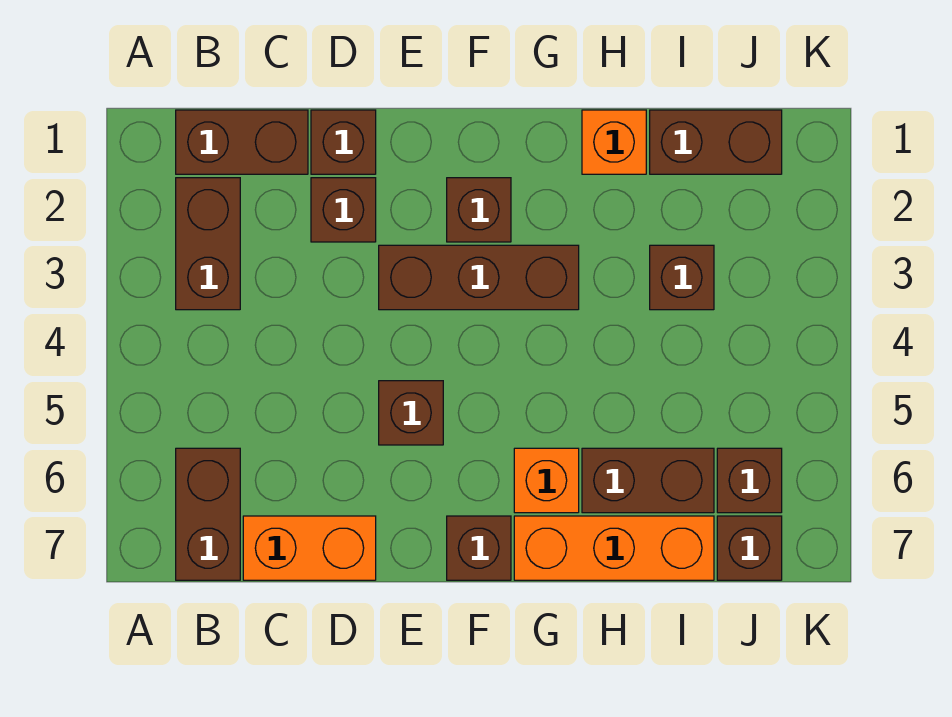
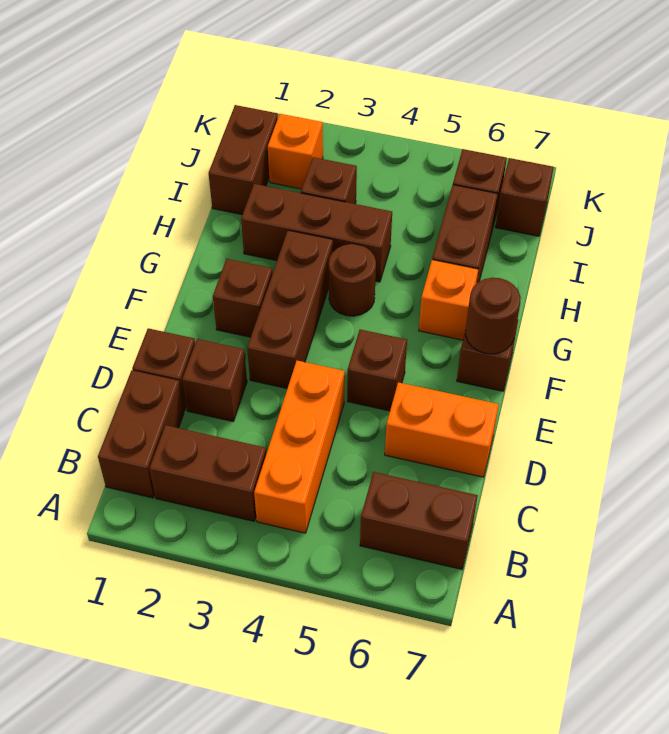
orange 1x2 brick [243,516,376,580] -> orange 1x2 brick turned to [385,382,499,477]
none -> brown 1x1 round brick [466,278,521,354]
none -> brown 1x1 round brick [329,244,376,316]
orange 1x3 brick [514,516,714,580] -> orange 1x3 brick moved to [254,361,345,533]
orange 1x1 brick [582,110,646,174] -> orange 1x1 brick moved to [268,114,323,189]
none -> brown 1x3 brick [241,184,392,282]

